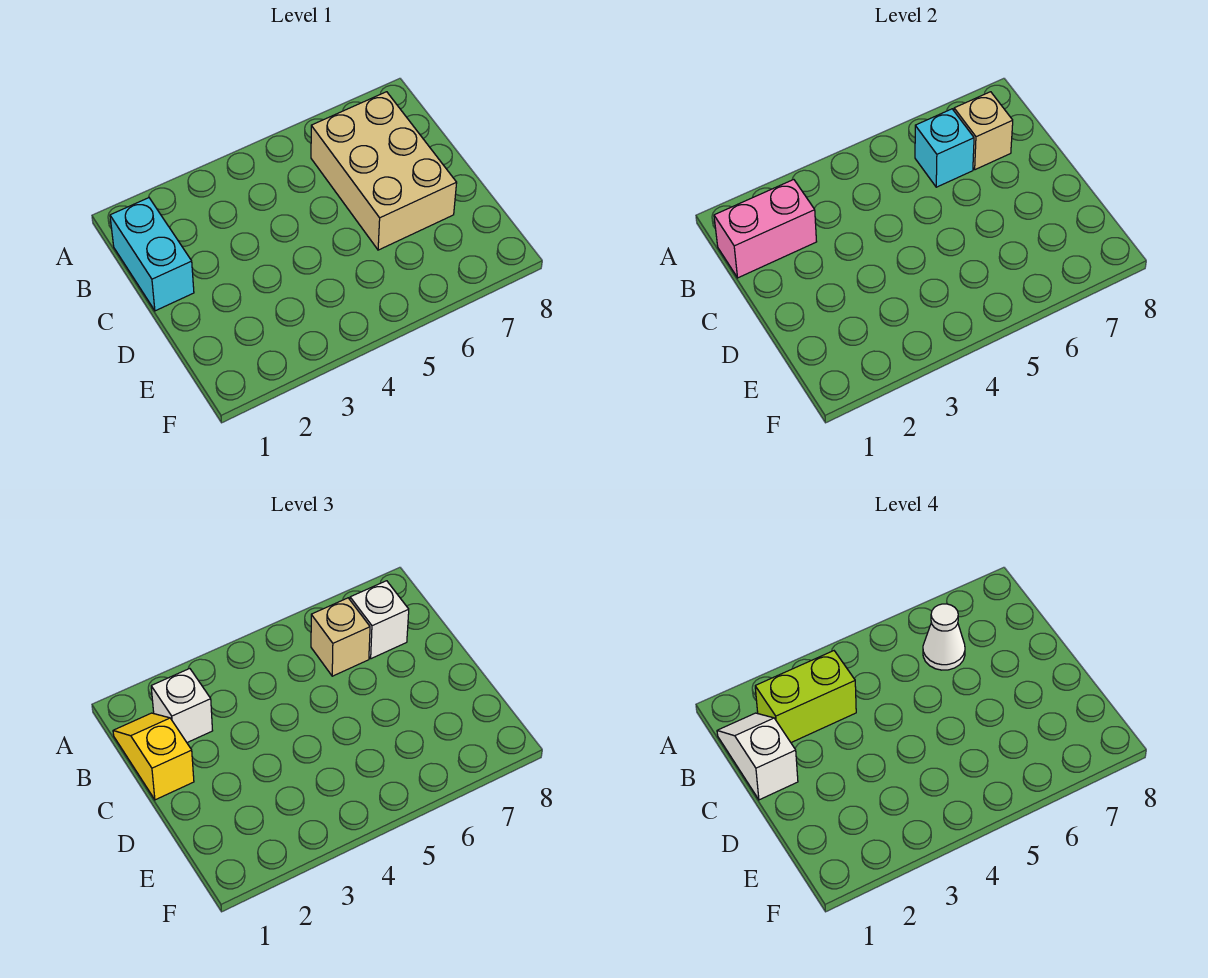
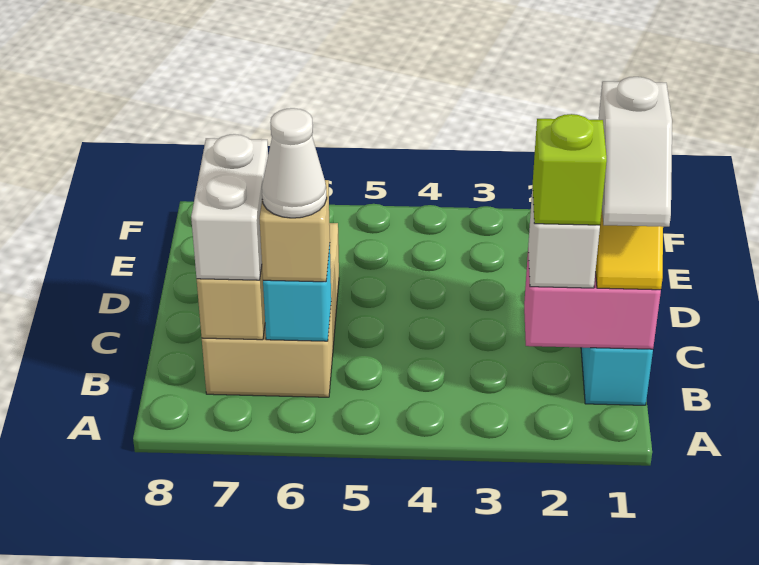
lime 1x2 brick [755,651,856,742] -> lime 1x1 brick [533,114,607,225]
white 1x1 brick [350,581,409,659] -> white 1x2 brick [191,134,268,280]

